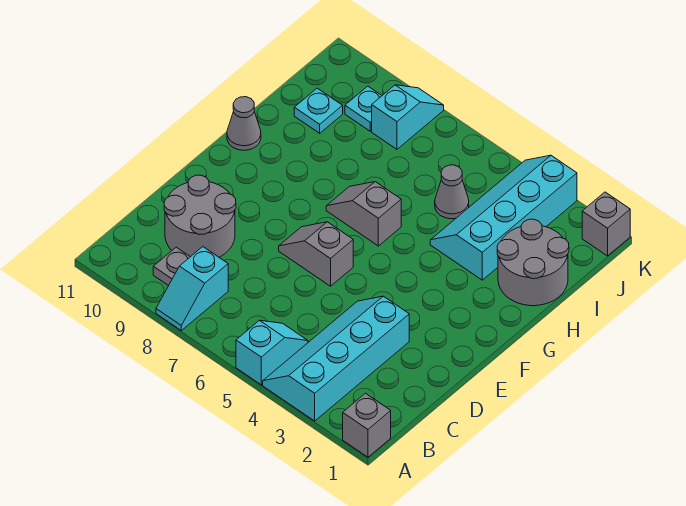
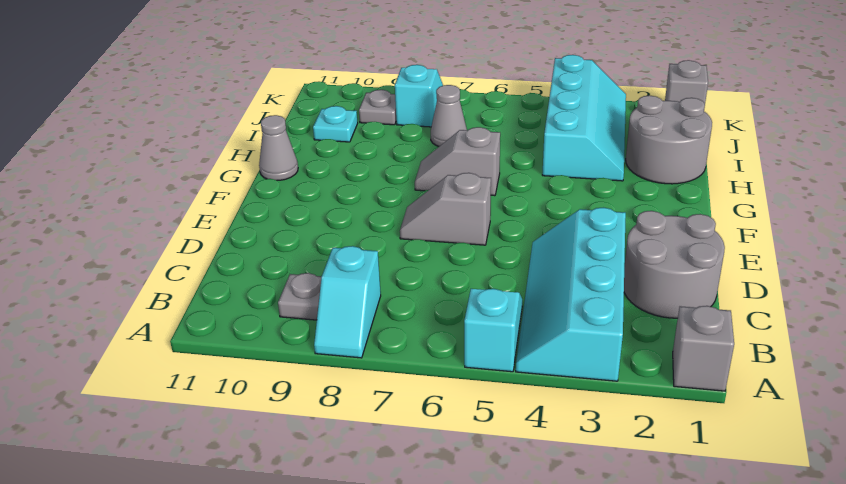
grey 2x2 round brick [164,175,236,257] -> grey 2x2 round brick moved to [624,211,725,318]
cyan 2x4 slope [430,155,577,280] -> cyan 2x4 slope turned to [542,55,626,181]
grey 1x1 cone [435,165,469,219] -> grey 1x1 cone moved to [431,85,467,146]
cyan 1x1 plate [345,86,382,131] -> grey 1x1 plate [359,90,396,125]

